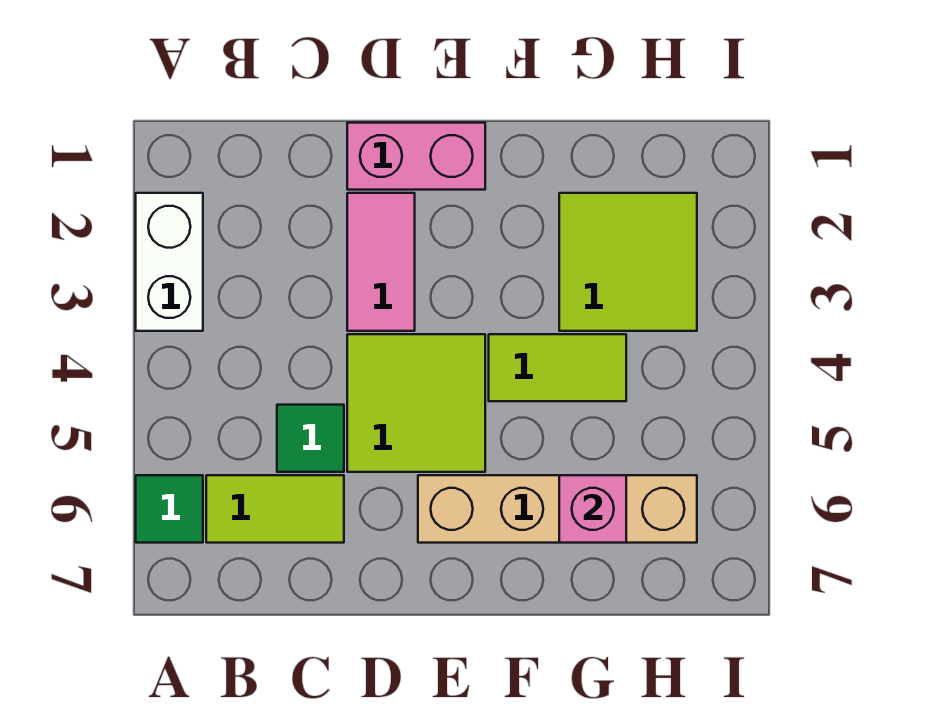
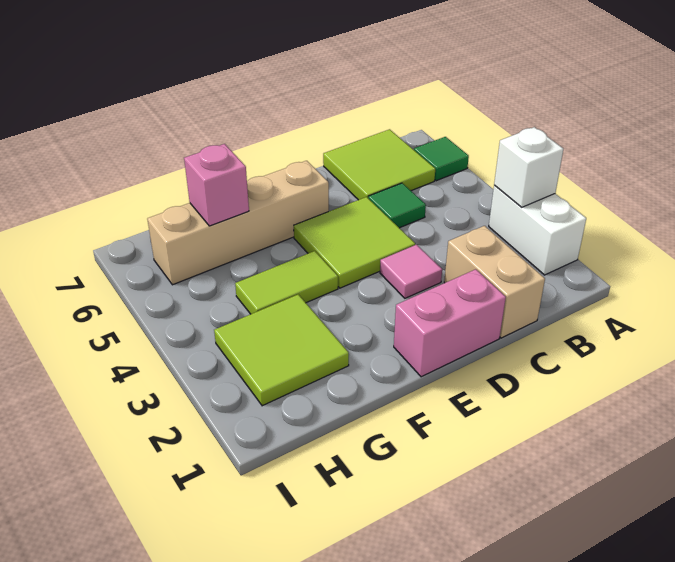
none -> white 1x1 brick [494,127,563,207]
lime 1x2 tile [206,475,344,543] -> lime 2x2 tile [323,129,435,200]
none -> tan 1x2 brick [444,226,545,338]
pink 1x2 tile [347,193,415,331] -> pink 1x1 tile [380,245,442,298]

